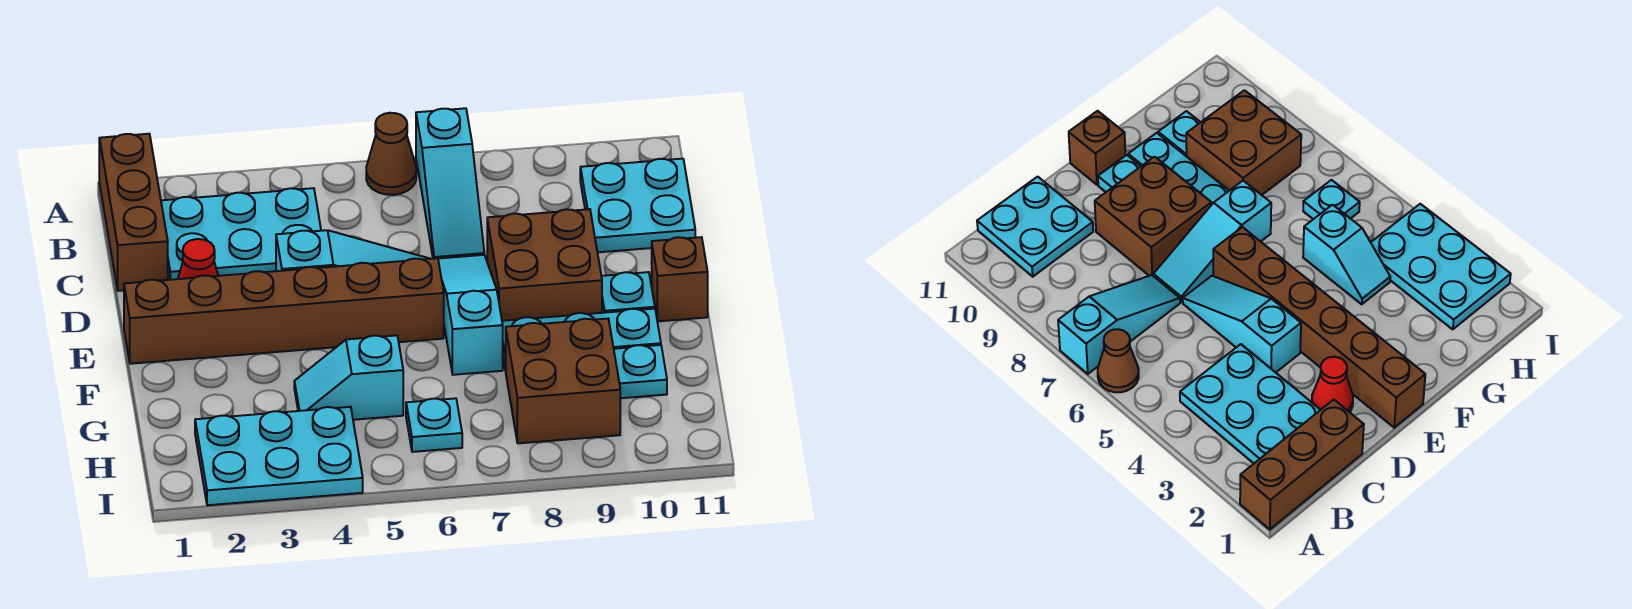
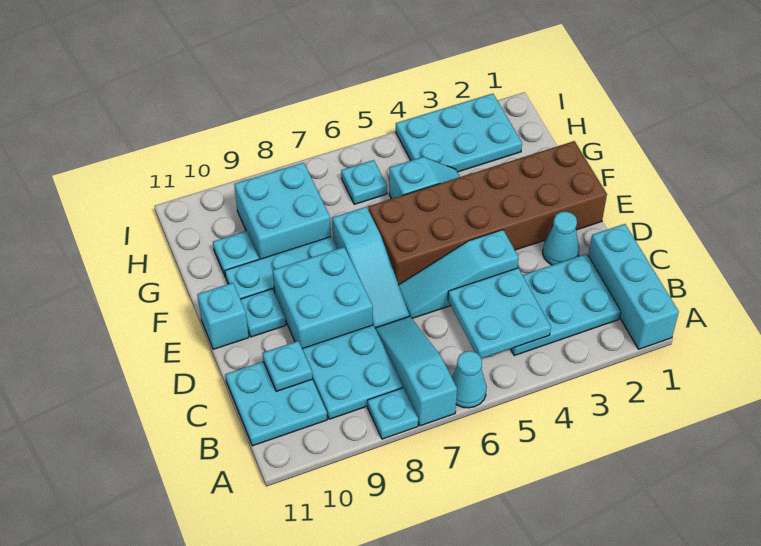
brown 1x3 brick [99,134,168,291] -> cyan 1x3 brick [588,224,679,349]
brown 1x1 cone [366,113,416,195] -> cyan 1x1 cone [452,351,487,408]
none -> cyan 1x1 plate [368,388,418,439]
none -> cyan 2x2 plate [448,268,551,359]
none -> cyan 2x2 plate [302,325,403,419]
none -> cyan 1x1 plate [263,341,312,392]
red 1x1 cone [178,239,218,279] -> cyan 1x1 cone [543,212,579,265]
brown 2x2 brick [487,209,602,321] -> cyan 2x2 brick [273,247,373,348]
brown 1x6 brick [124,258,444,364] -> brown 2x6 brick [368,141,607,285]
brown 1x1 brick [652,237,708,321] -> cyan 1x1 brick [197,283,249,349]
brown 2x2 brick [506,319,620,443] -> cyan 2x2 brick [234,163,331,259]

